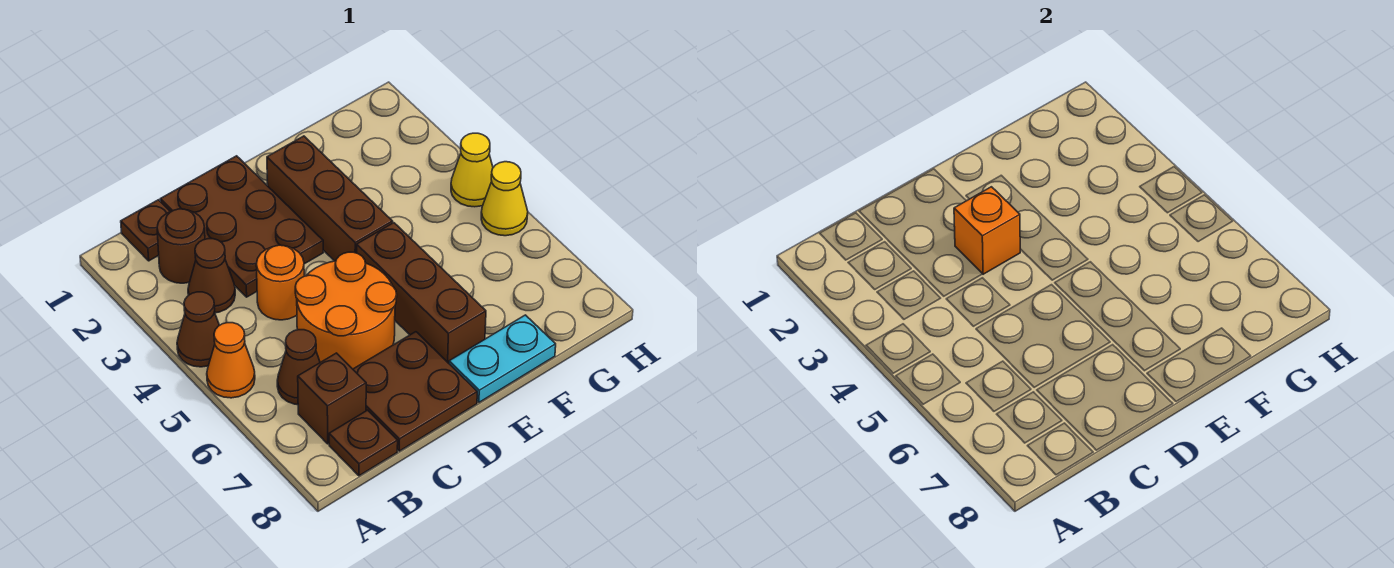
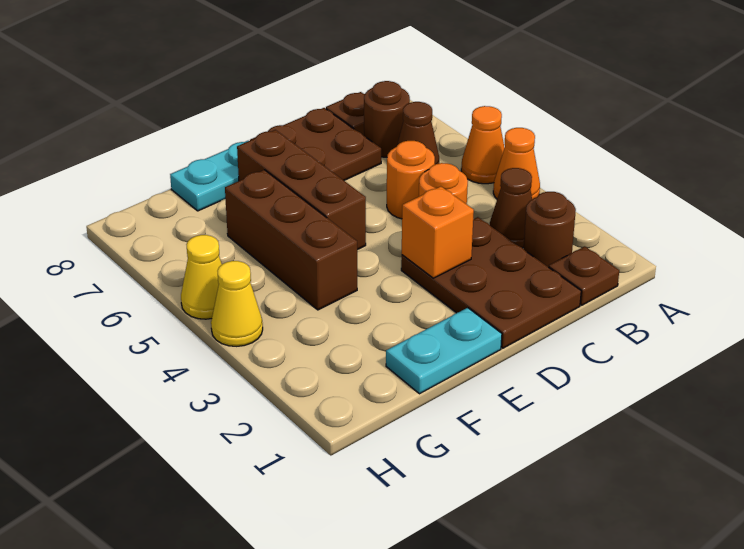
brown 1x1 cone [177,292,219,367] -> orange 1x1 cone [493,128,540,199]
brown 1x1 brick [298,353,366,444] -> brown 1x1 round brick [364,81,410,157]
orange 2x2 round brick [295,252,397,369] -> orange 1x1 round brick [387,141,435,219]
none -> cyan 1x2 plate [386,308,502,394]
brown 1x3 brick [267,136,393,261] -> brown 1x3 brick moved to [225,170,357,310]

